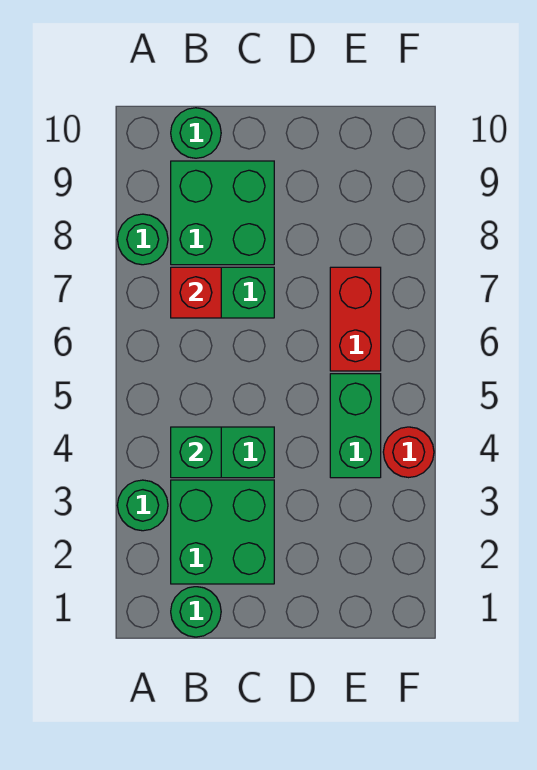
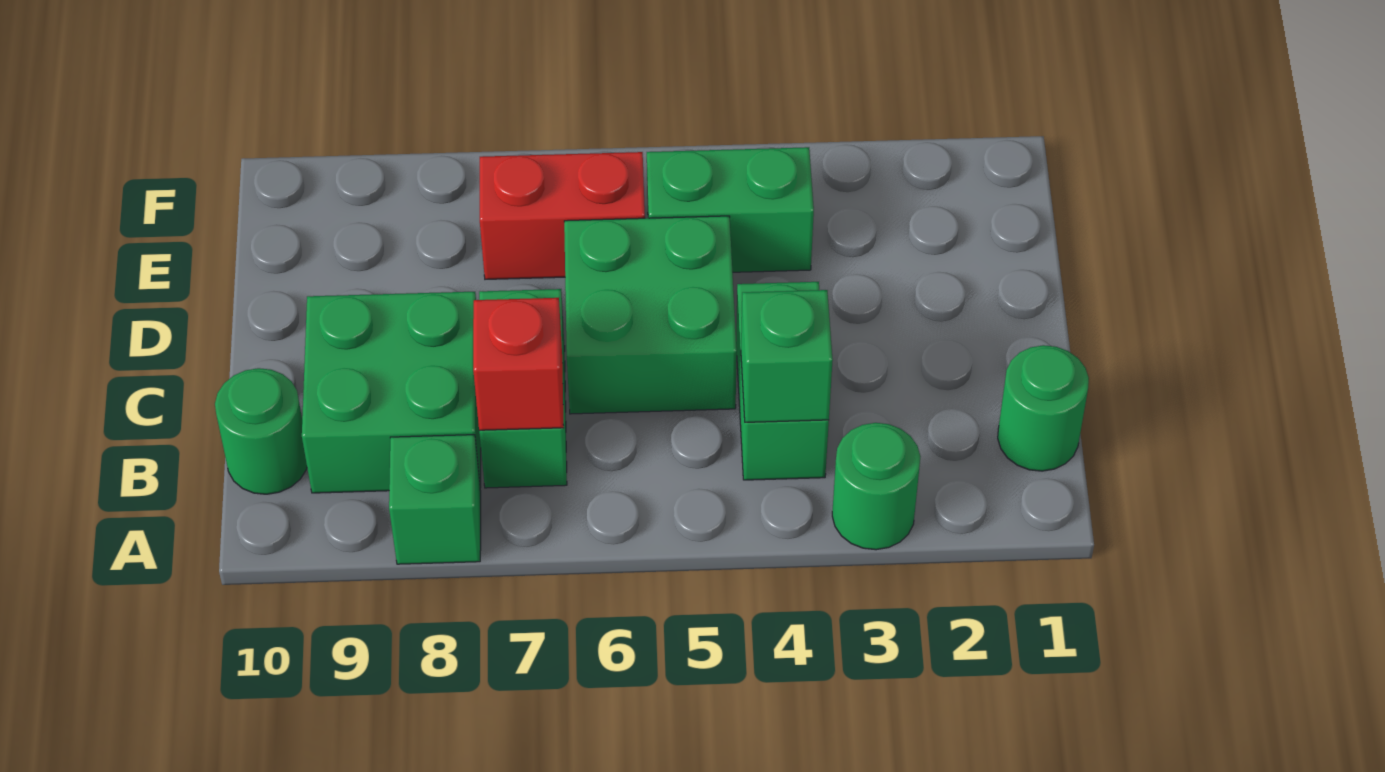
green 1x1 round brick [117,214,168,265] -> green 1x1 brick [389,435,481,564]
green 2x2 brick [171,480,274,584] -> green 2x2 brick moved to [564,216,737,414]
red 1x1 round brick [383,427,434,478] -> none

